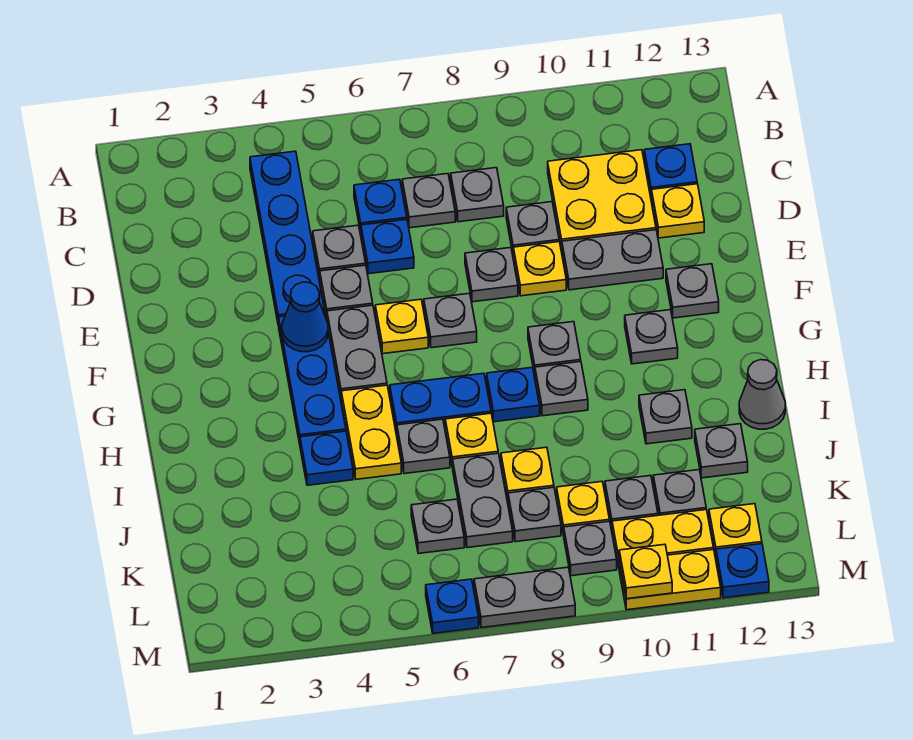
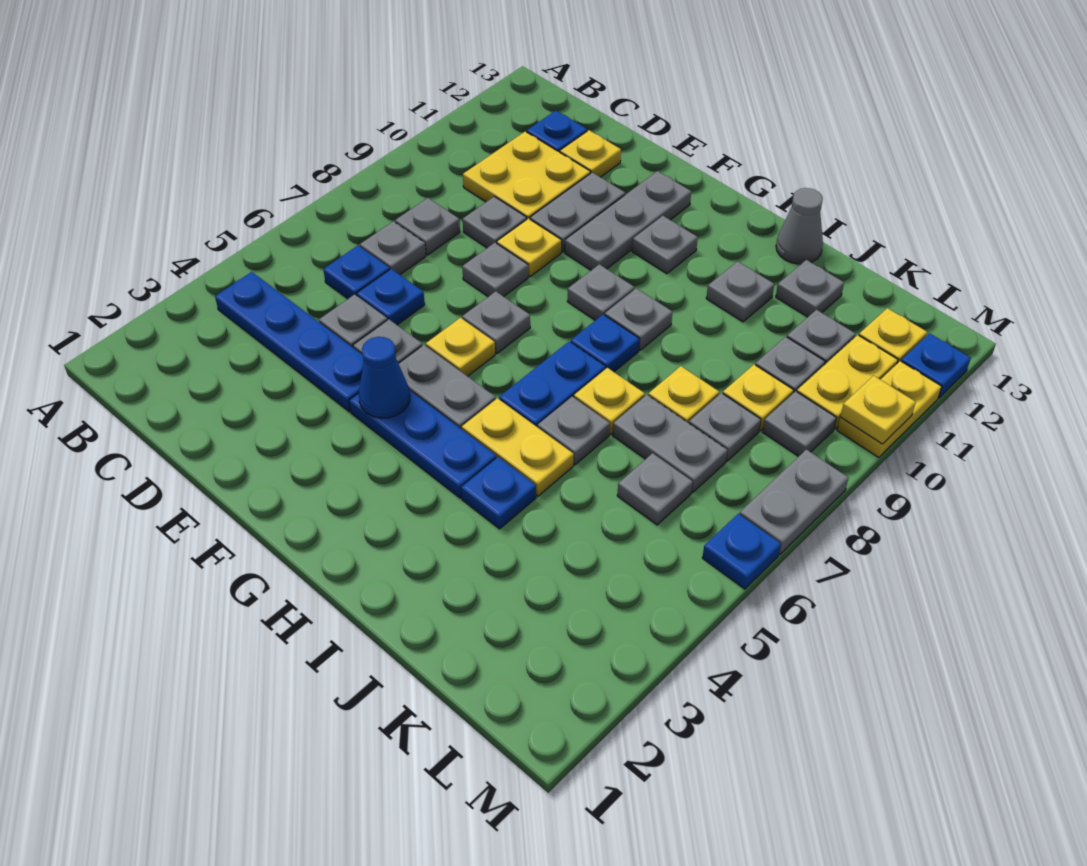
grey 1x1 plate [666,264,719,318] -> grey 1x3 plate [565,171,691,270]

